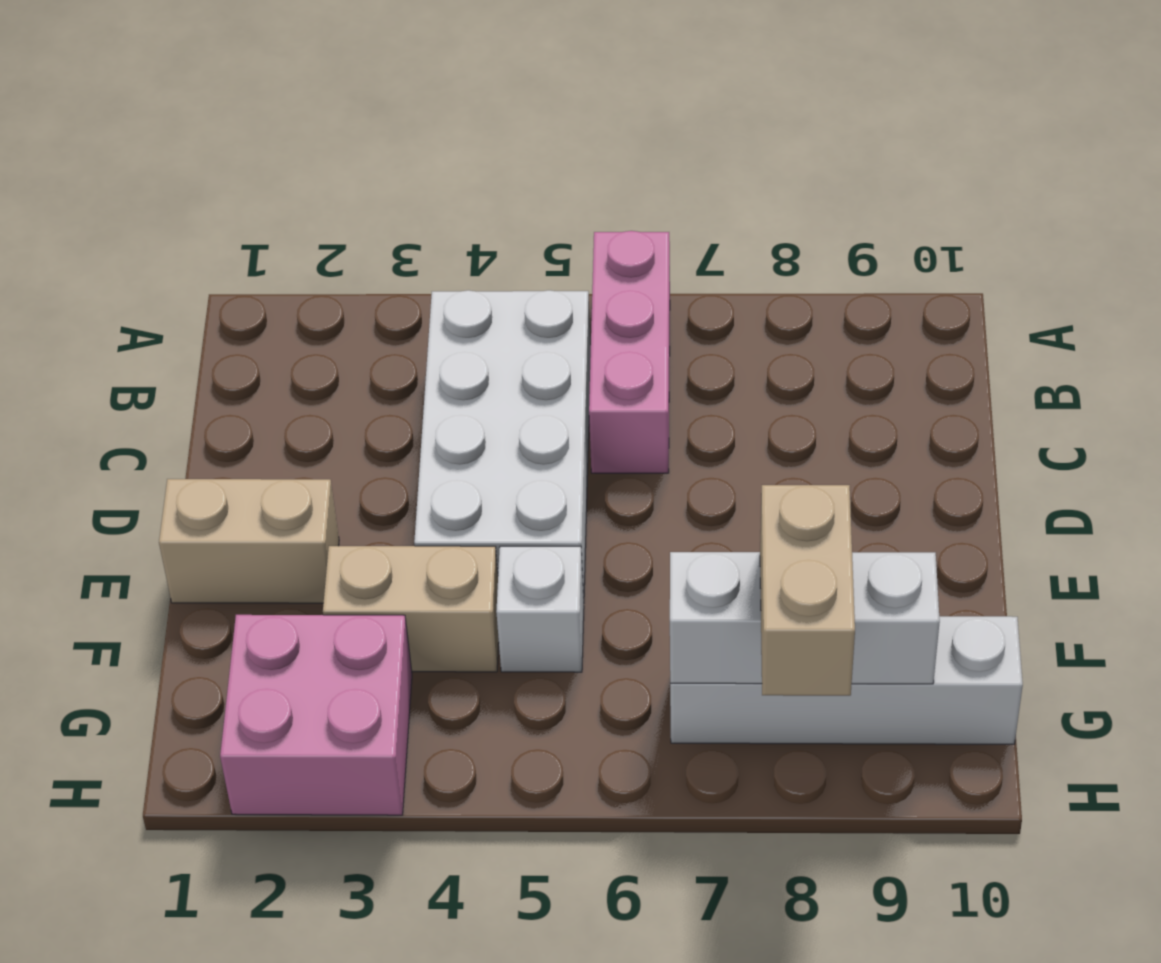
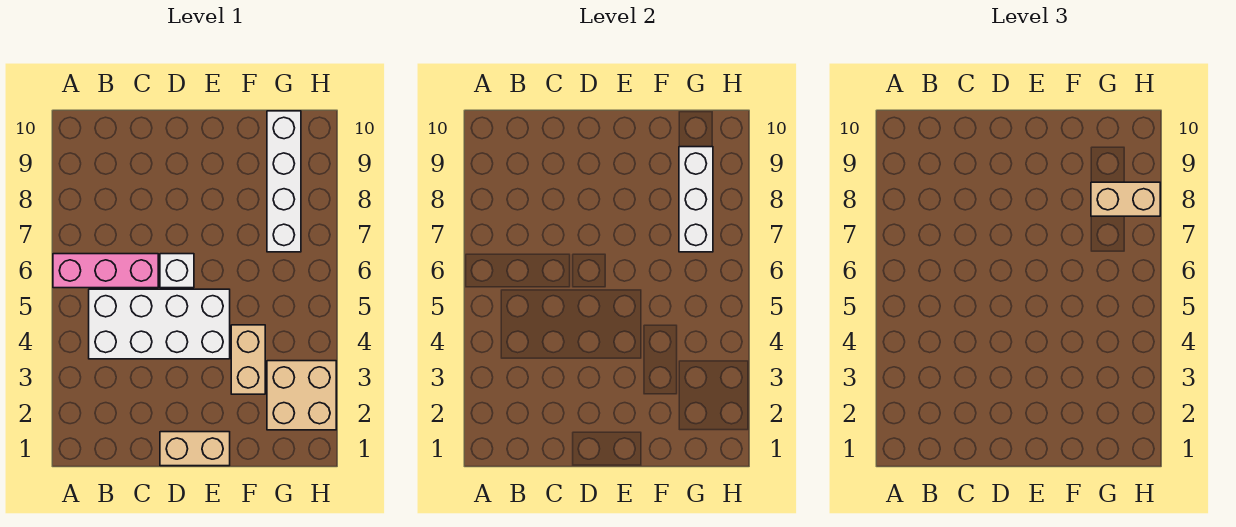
tan 1x2 brick [159,479,339,603] -> tan 1x2 brick turned to [160,432,230,466]
white 1x1 brick [496,546,584,672] -> white 1x1 brick moved to [160,254,194,288]
pink 2x2 brick [220,615,412,815] -> tan 2x2 brick [267,361,336,430]

